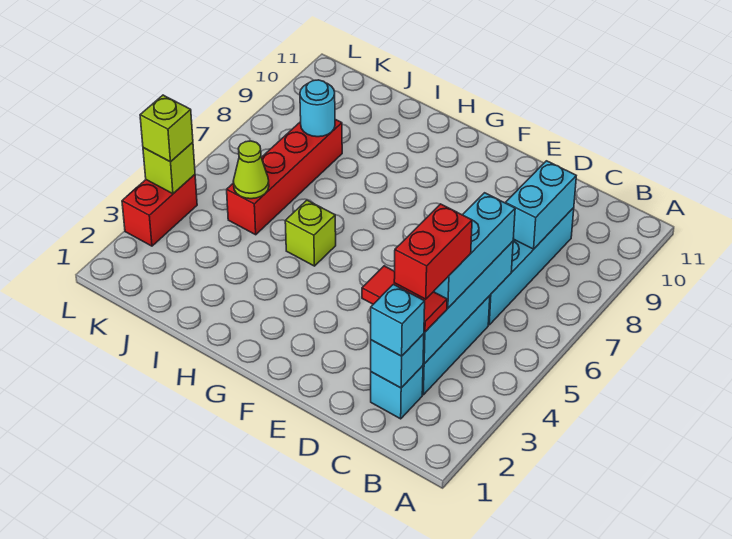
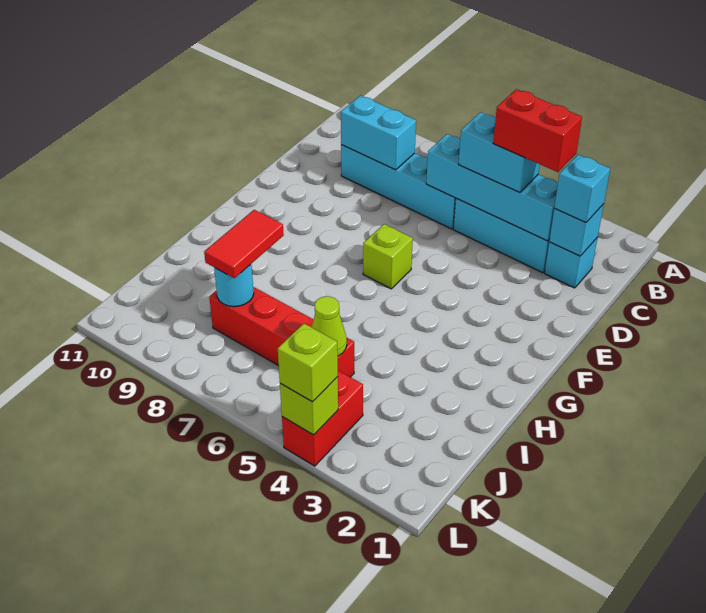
red 1x2 tile [362,266,447,332] -> red 1x2 tile moved to [204,210,284,278]
cyan 1x3 brick [434,193,515,308] -> cyan 1x2 brick [459,112,540,193]
lime 1x1 brick [285,200,336,266] -> lime 1x1 brick moved to [363,224,413,289]
red 1x2 brick [122,175,197,246] -> red 1x2 brick turned to [282,371,363,466]

